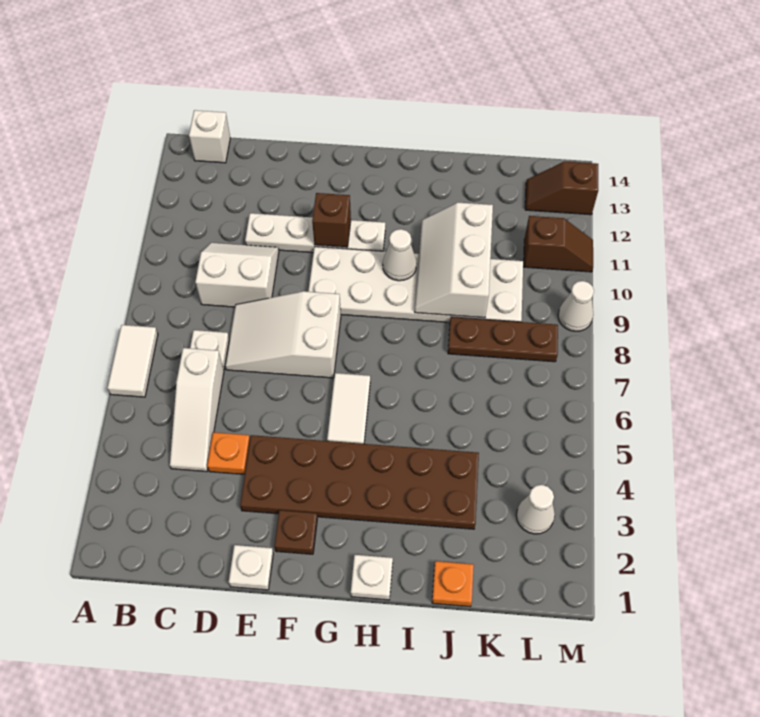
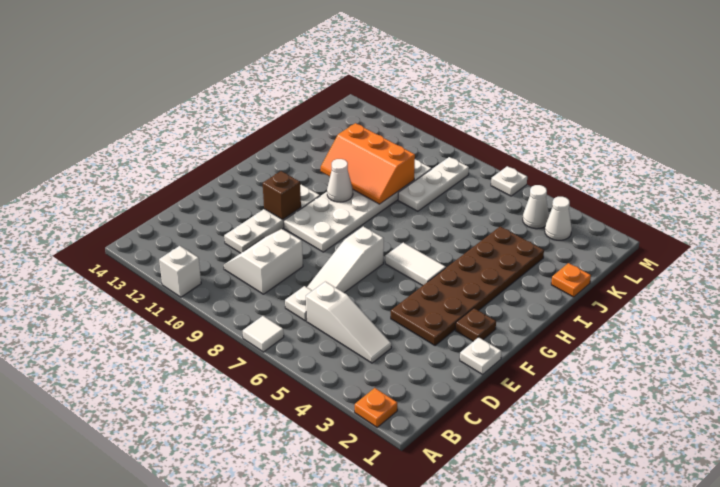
white 1x2 tile [107,325,158,397] -> white 1x1 tile [243,316,284,352]
white 1x1 brick [189,110,230,163] -> white 1x1 brick moved to [159,246,201,297]
orange 1x1 plate [207,432,250,474] -> orange 1x1 plate moved to [355,388,397,427]
white 2x3 slope [225,291,341,378] -> white 1x3 slope [307,226,384,293]
white 1x1 plate [351,555,393,600] -> white 1x1 plate moved to [491,166,527,196]
white 2x3 slope [415,203,493,318] -> orange 2x3 slope [321,123,415,204]
brown 1x3 plate [448,317,558,362] -> white 1x3 plate [398,157,469,211]
brown 1x2 slope [524,216,593,272] -> none
brown 1x2 slope [525,161,598,215] -> none
white 1x1 cone [558,281,594,331] -> white 1x1 cone moved to [523,185,549,229]

